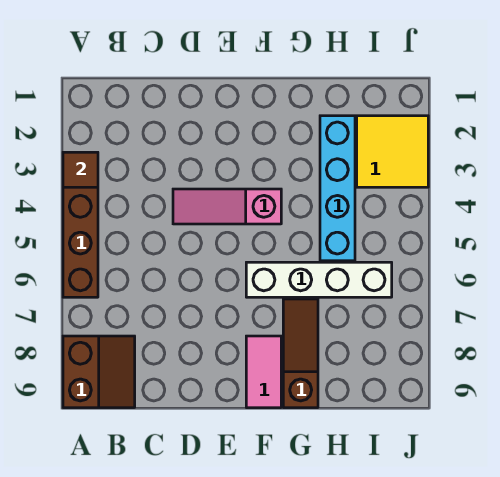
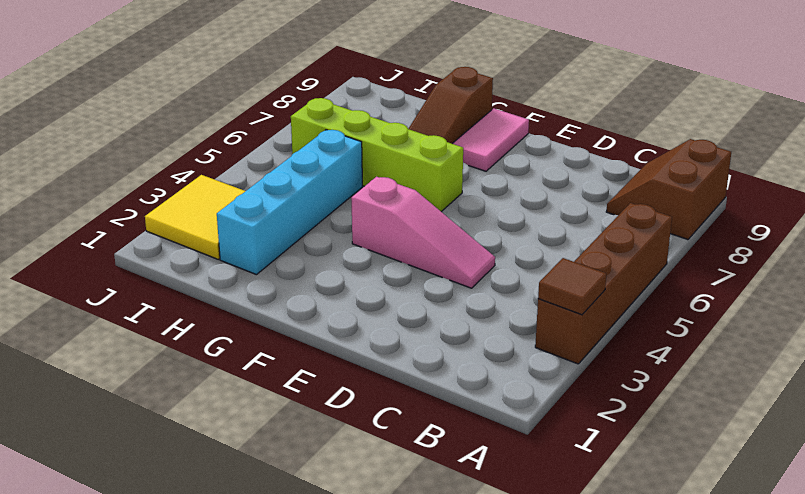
white 1x4 brick [246,262,392,297] -> lime 1x4 brick [291,98,463,212]

